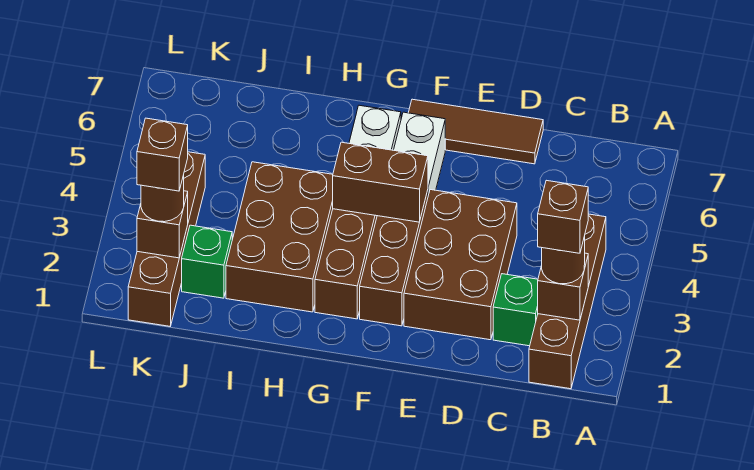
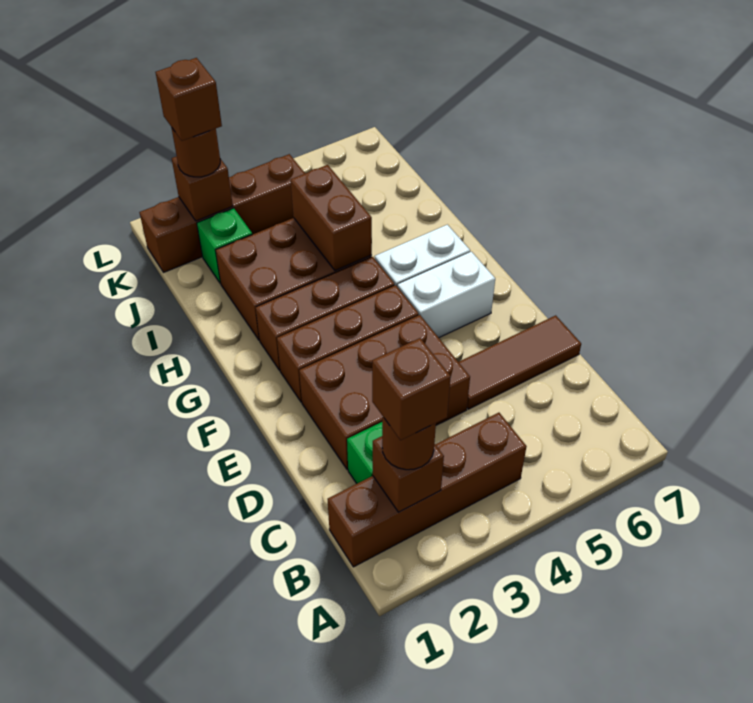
brown 1x3 tile [408,99,543,164] -> brown 1x3 tile turned to [459,315,581,409]
brown 1x2 brick [333,142,428,222] -> brown 1x2 brick moved to [291,165,372,271]

